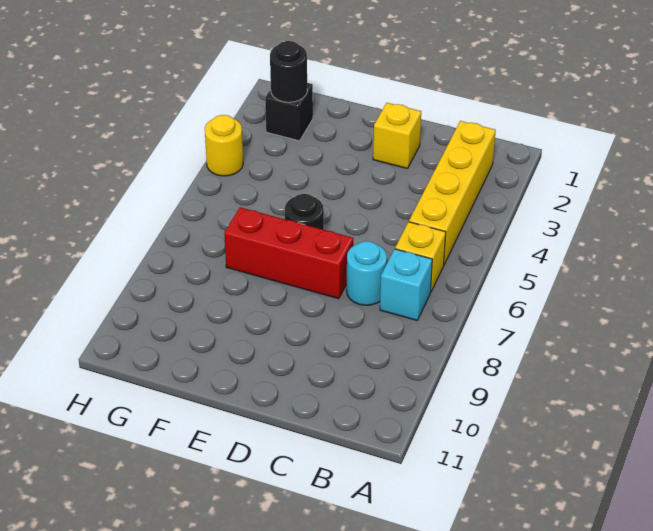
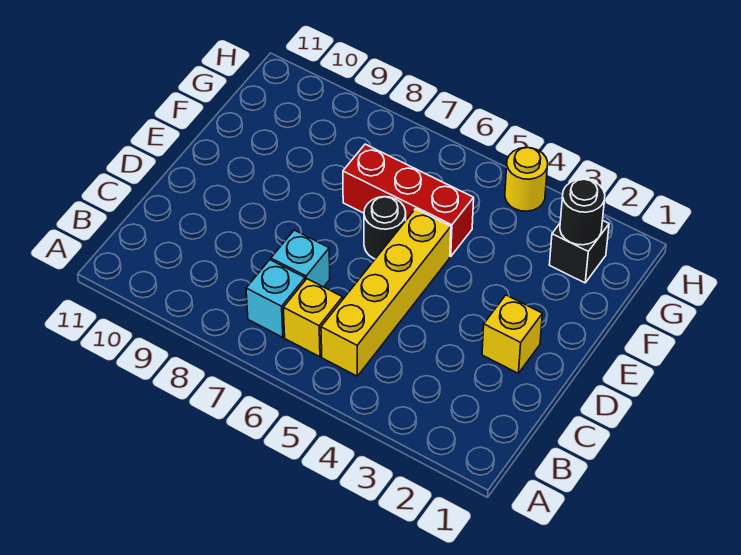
yellow 1x4 brick [409,121,496,264] -> yellow 1x4 brick turned to [321,209,451,376]
cyan 1x1 round brick [347,241,387,305] -> cyan 1x1 brick [271,230,330,287]
red 1x3 brick [224,207,353,299] -> red 1x3 brick turned to [343,144,474,257]

